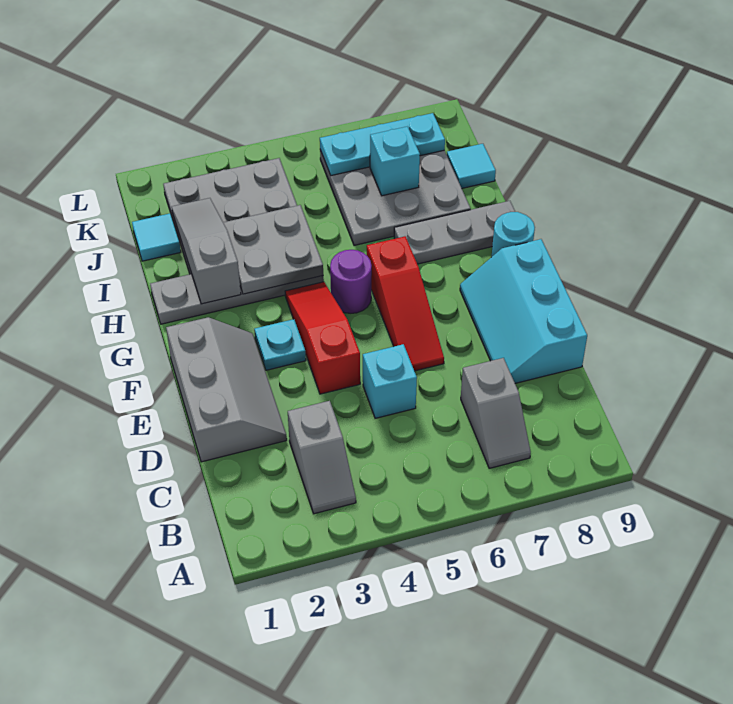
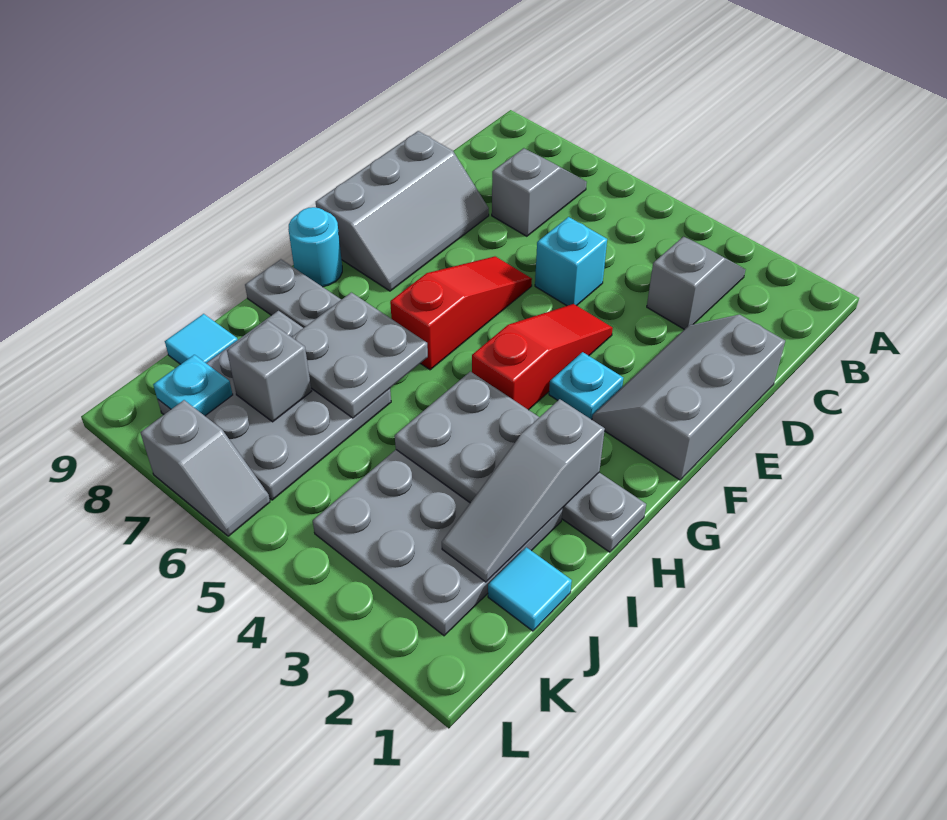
cyan 2x3 slope [460,239,587,383] -> grey 2x3 slope [316,131,489,291]
red 1x3 slope [285,282,360,394] -> red 1x3 slope turned to [472,304,613,410]
purple 1x1 round brick [330,250,372,313] -> none
none -> grey 2x2 plate [292,292,428,418]
cyan 1x1 brick [370,127,420,196] -> grey 1x1 brick [227,321,311,422]
cyan 1x3 plate [320,113,445,176] -> cyan 1x1 plate [153,355,233,416]
none -> grey 1x2 slope [140,400,270,536]

